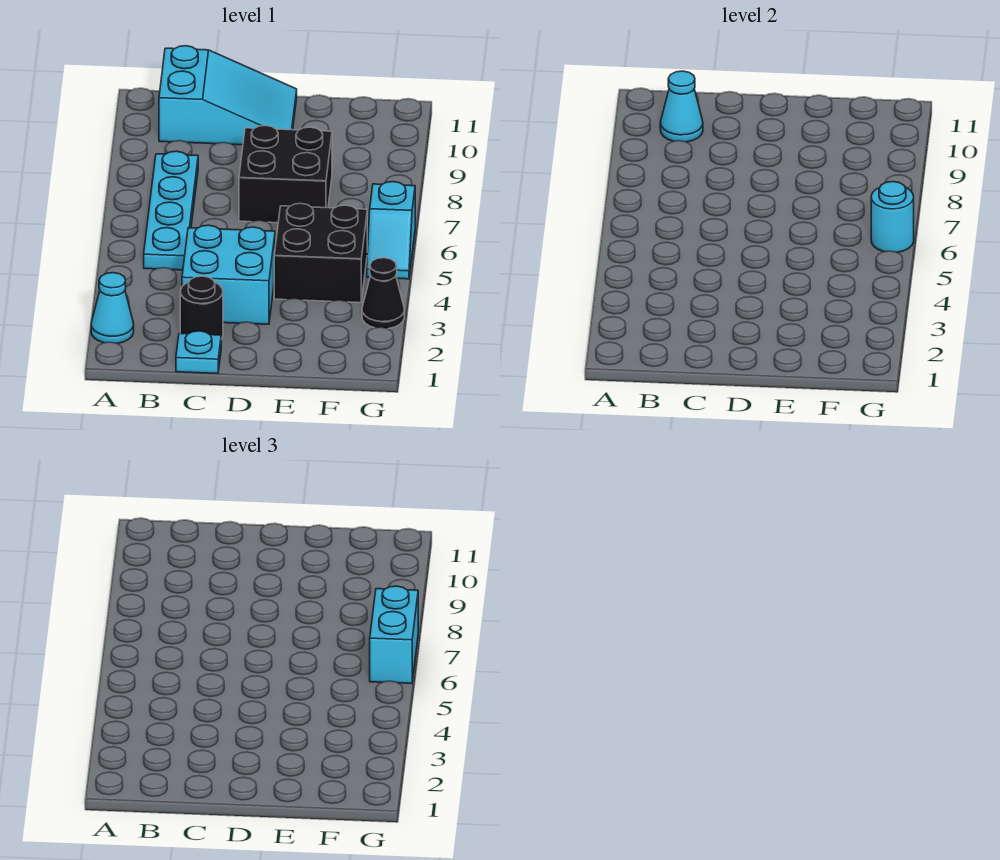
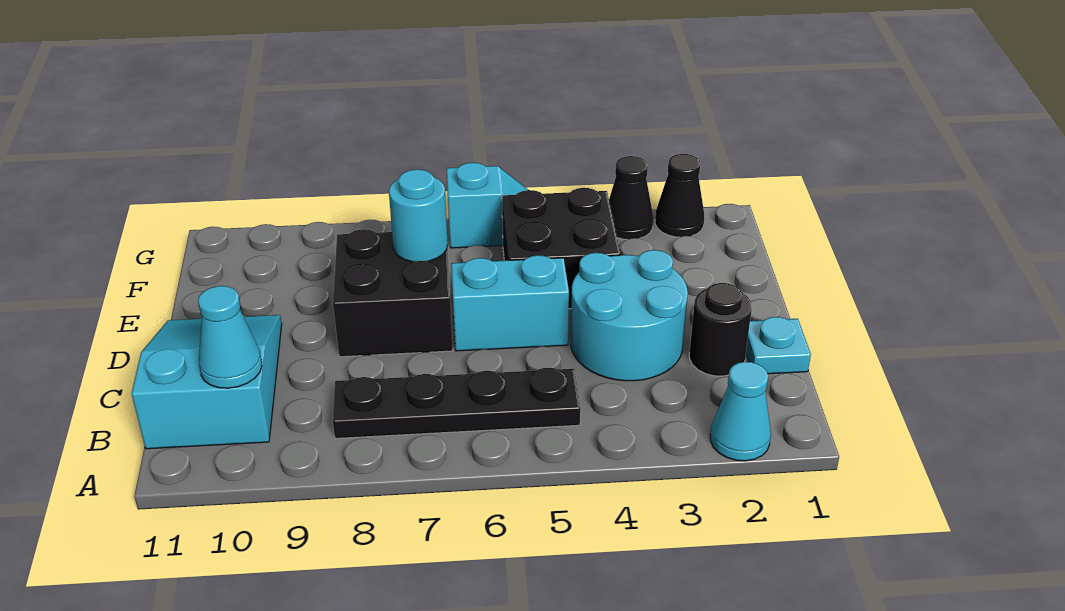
cyan 1x4 plate [144,151,198,270] -> black 1x4 plate [333,368,580,439]
cyan 2x2 brick [182,225,275,324] -> cyan 2x2 round brick [571,250,688,381]
none -> black 1x1 cone [655,154,704,237]
cyan 1x1 round brick [871,182,914,252] -> cyan 1x1 round brick moved to [389,170,448,262]
cyan 1x2 brick [370,586,418,684] -> cyan 1x2 brick moved to [451,255,569,351]

